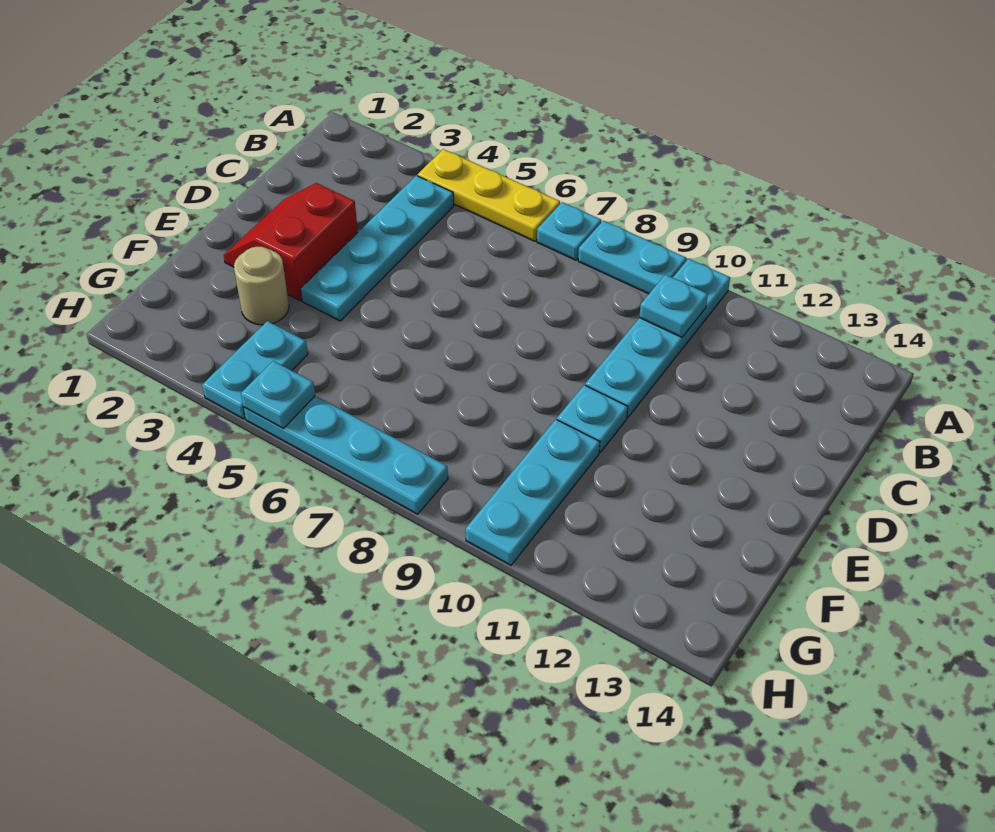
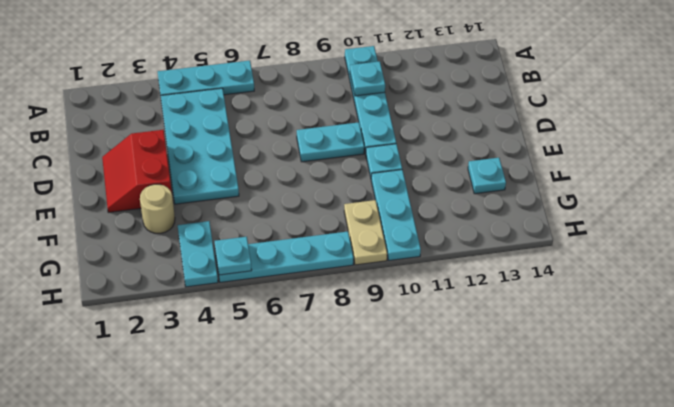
yellow 1x3 plate [418,149,560,241] -> cyan 1x3 plate [158,61,254,95]
cyan 1x1 plate [537,202,601,260] -> cyan 1x1 plate moved to [468,158,506,194]
cyan 1x2 plate [578,221,686,294] -> cyan 1x2 plate moved to [297,122,364,162]
cyan 1x4 plate [301,176,454,321] -> cyan 2x4 plate [161,88,239,204]
none -> tan 1x2 plate [344,200,387,265]

